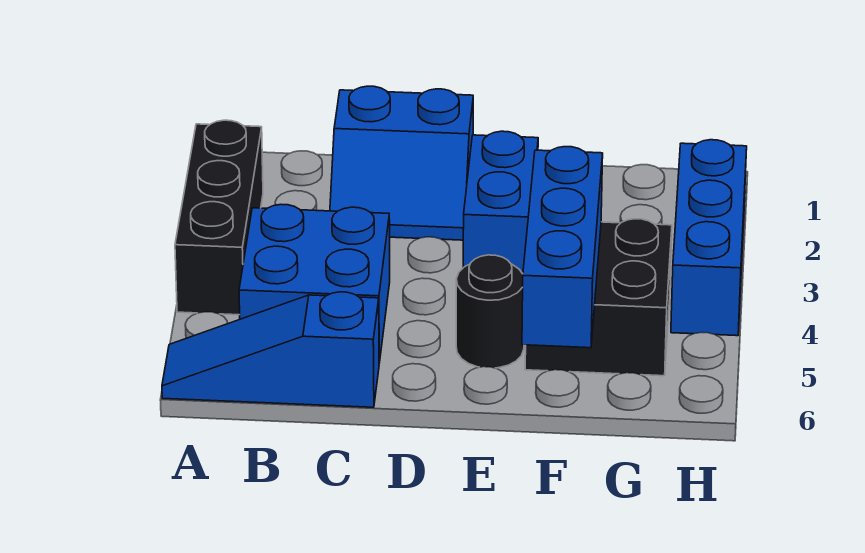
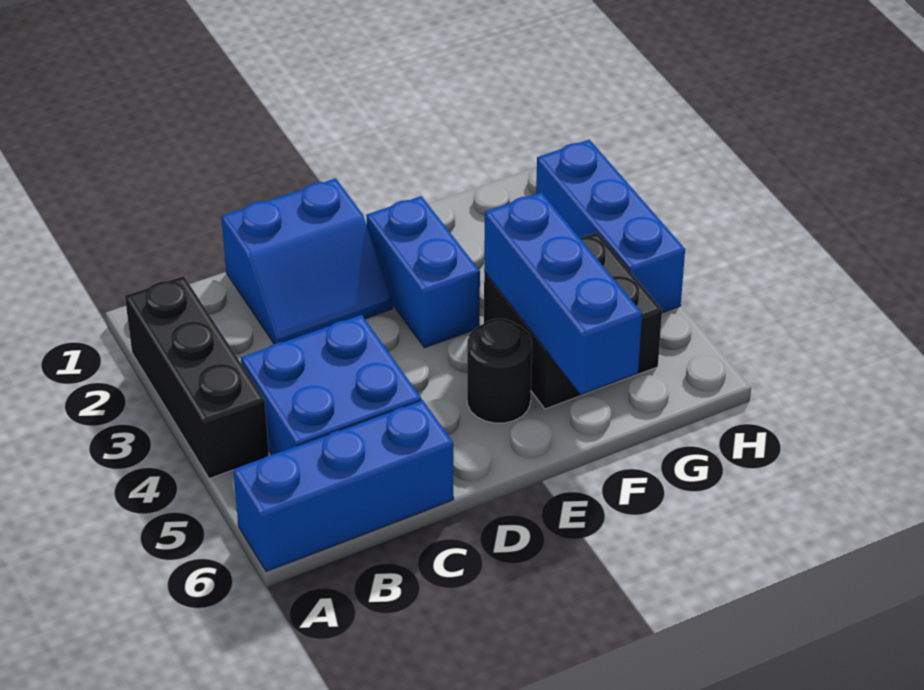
blue 1x3 slope [162,292,379,407] -> blue 1x3 brick [233,400,454,571]

